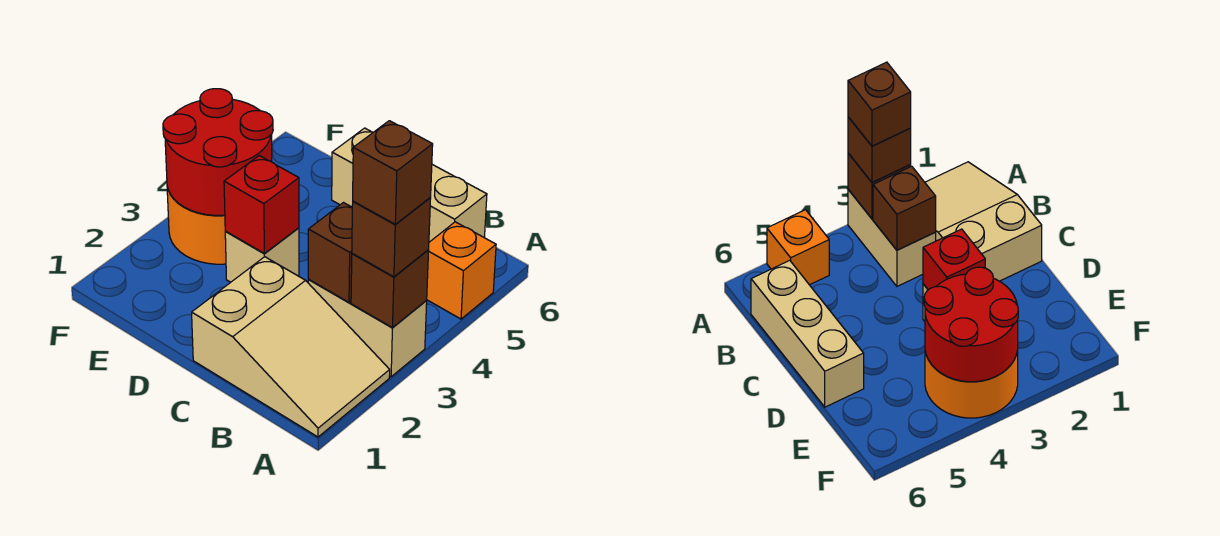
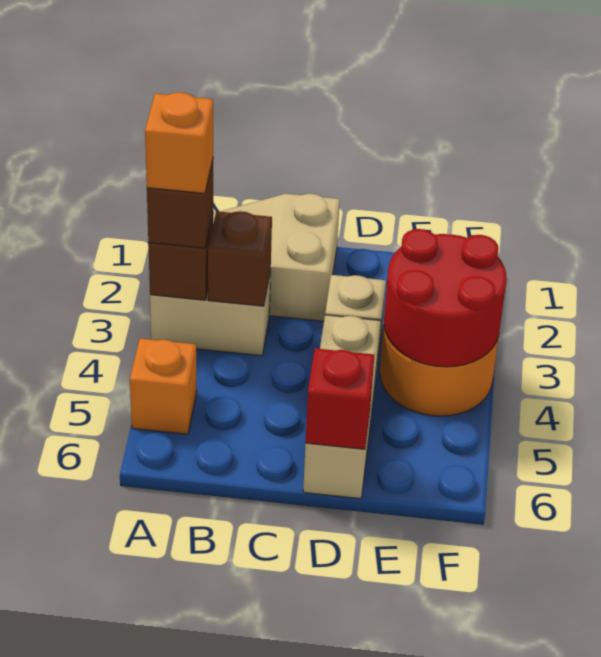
brown 1x1 brick [353,121,433,224] -> orange 1x1 brick [145,92,213,193]
tan 1x3 brick [332,128,487,242] -> tan 1x3 brick turned to [303,315,381,499]
red 1x1 brick [224,156,299,253] -> red 1x1 brick moved to [306,348,374,449]

